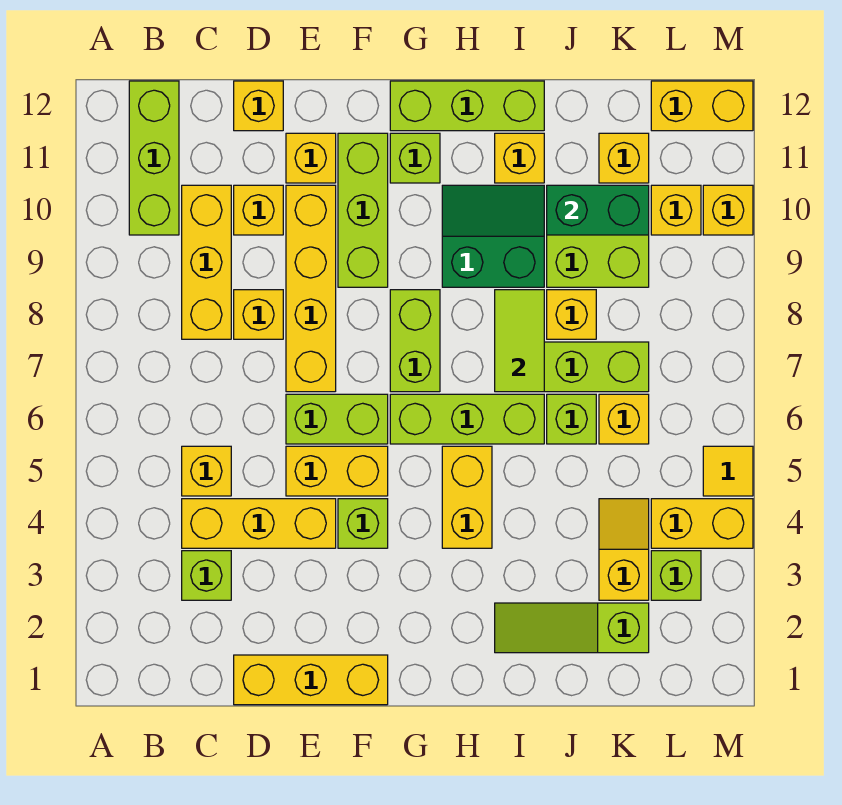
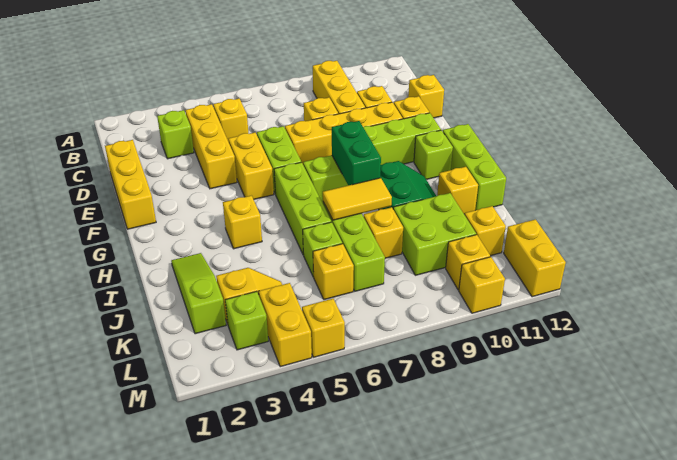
lime 1x3 brick [129,81,179,235] -> none
yellow 1x3 brick [182,185,231,339] -> yellow 1x3 brick turned to [313,61,365,114]
lime 1x1 brick [338,499,388,548] -> none
yellow 1x2 brick [442,446,492,548] -> yellow 1x1 brick [223,196,262,249]
lime 1x2 tile [495,290,544,392] -> yellow 1x2 tile [323,178,392,220]
green 1x2 brick [547,185,649,235] -> green 1x2 brick moved to [332,121,381,185]
yellow 1x1 tile [703,446,753,496] -> yellow 1x1 brick [302,299,345,357]

